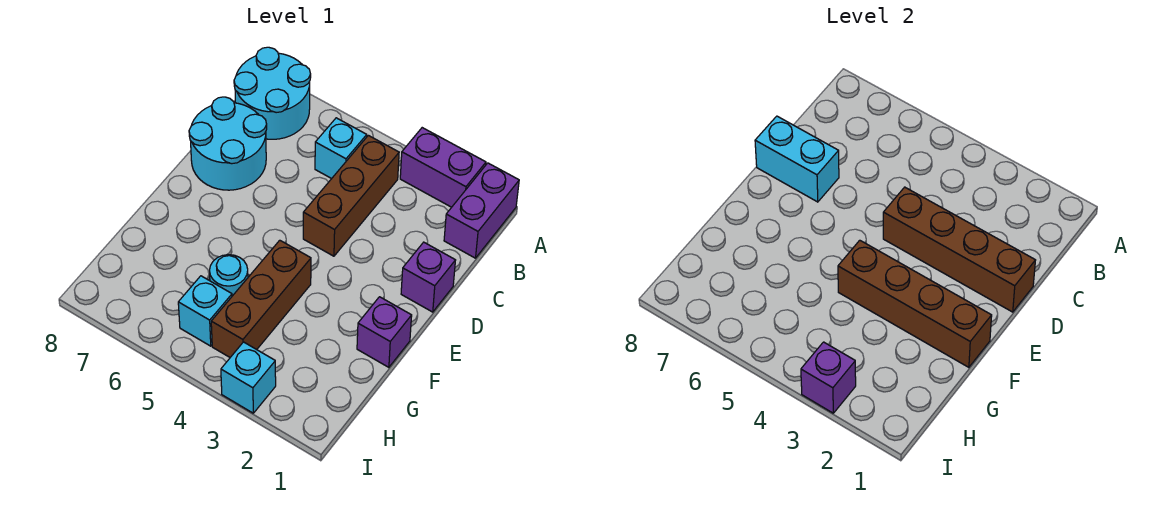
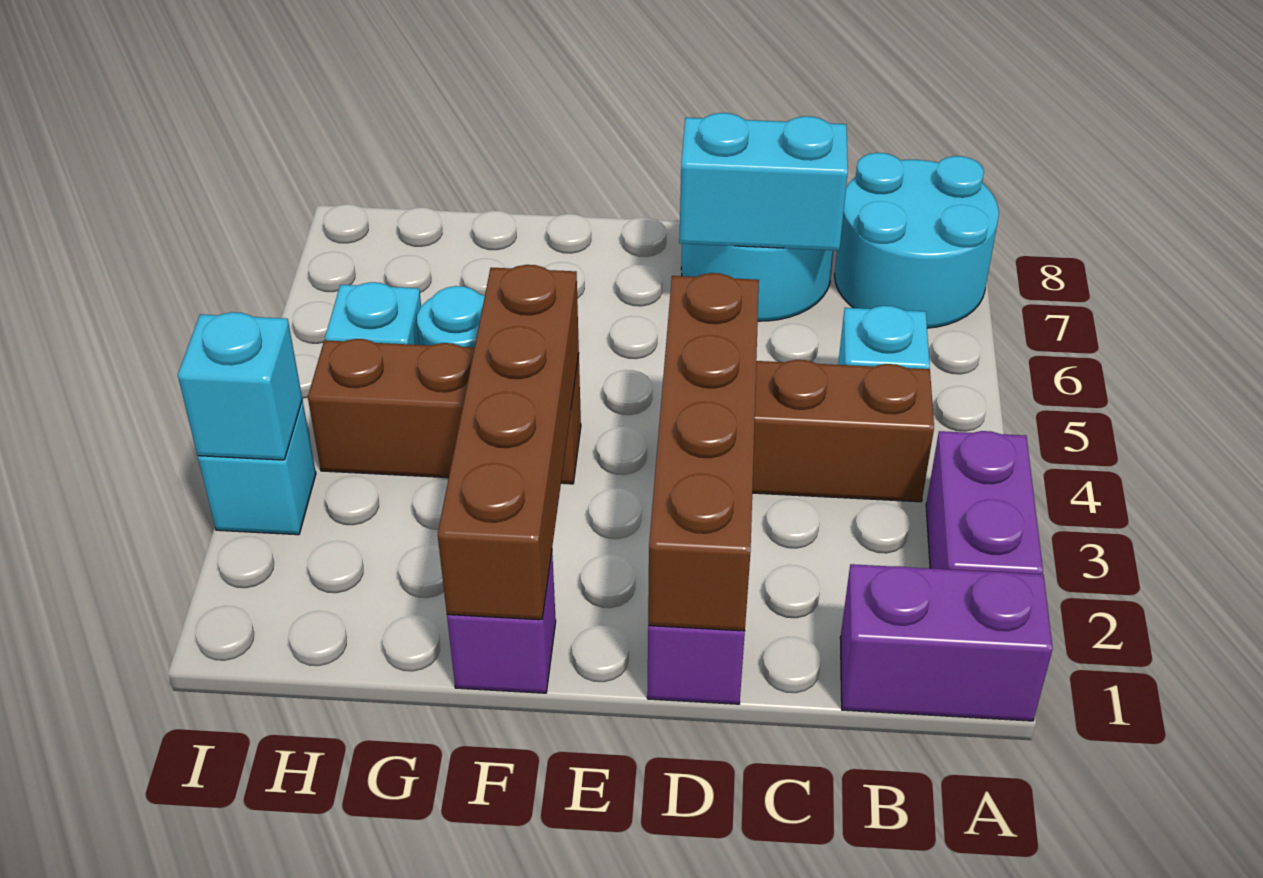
cyan 1x2 brick [755,116,839,202] -> cyan 1x2 brick turned to [679,113,848,251]
purple 1x1 brick [801,342,856,413] -> cyan 1x1 brick [178,312,302,460]

